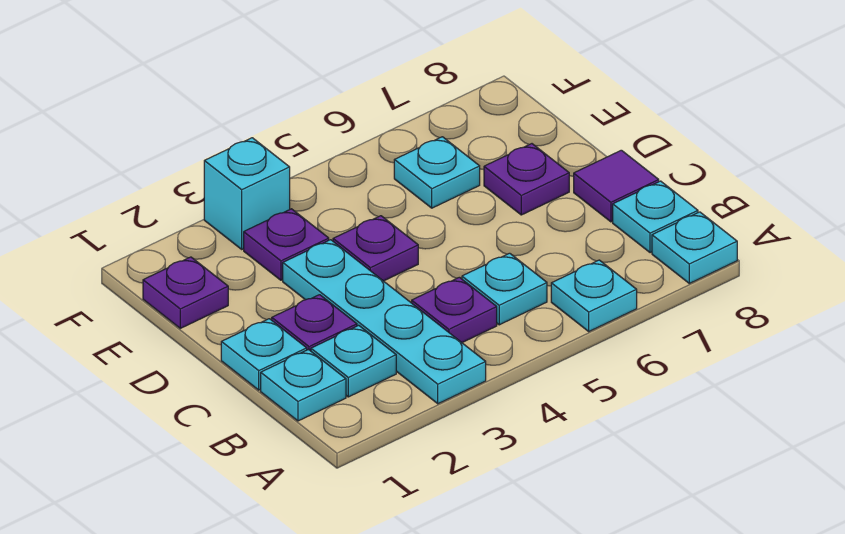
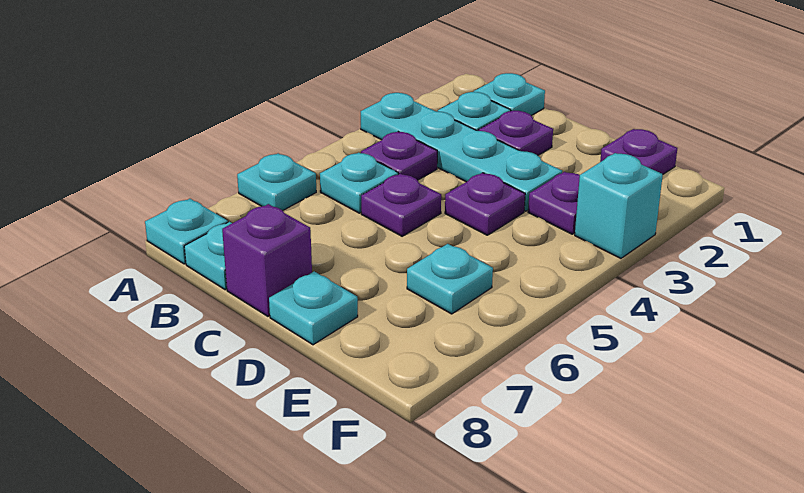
cyan 1x1 plate [221,319,307,390] -> cyan 1x1 plate moved to [269,271,358,345]
purple 1x1 tile [574,150,659,222] -> purple 1x1 brick [222,204,312,316]
purple 1x1 plate [484,144,569,215] -> purple 1x1 plate moved to [361,174,441,236]

